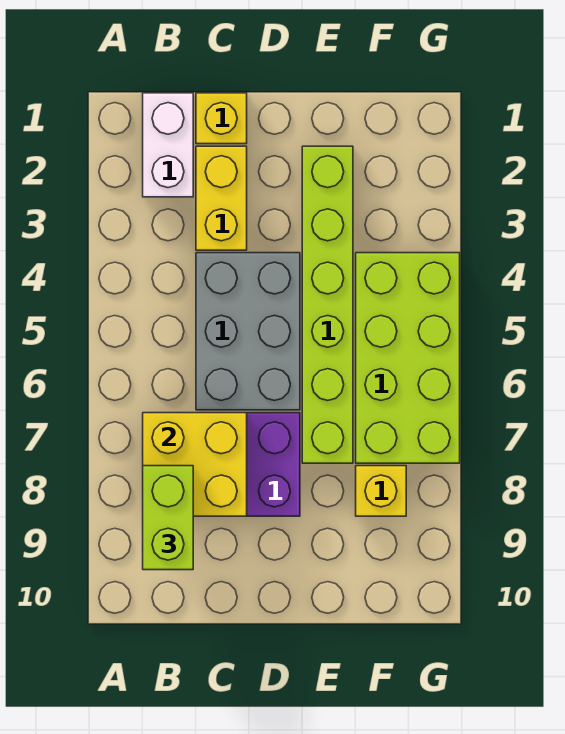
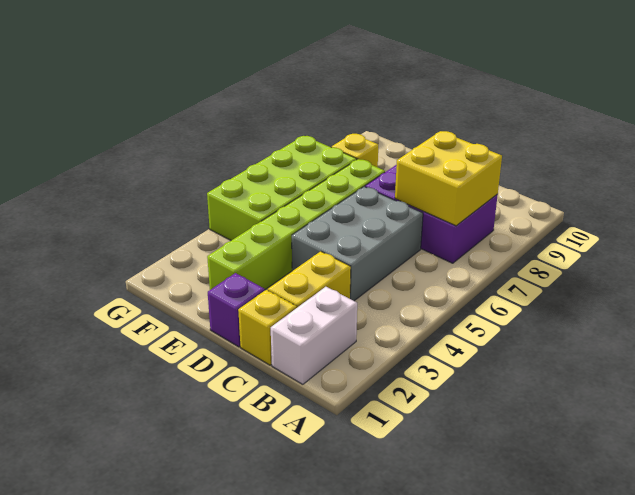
lime 1x2 brick [143,466,193,570] -> none
none -> purple 1x1 brick [208,273,265,347]

